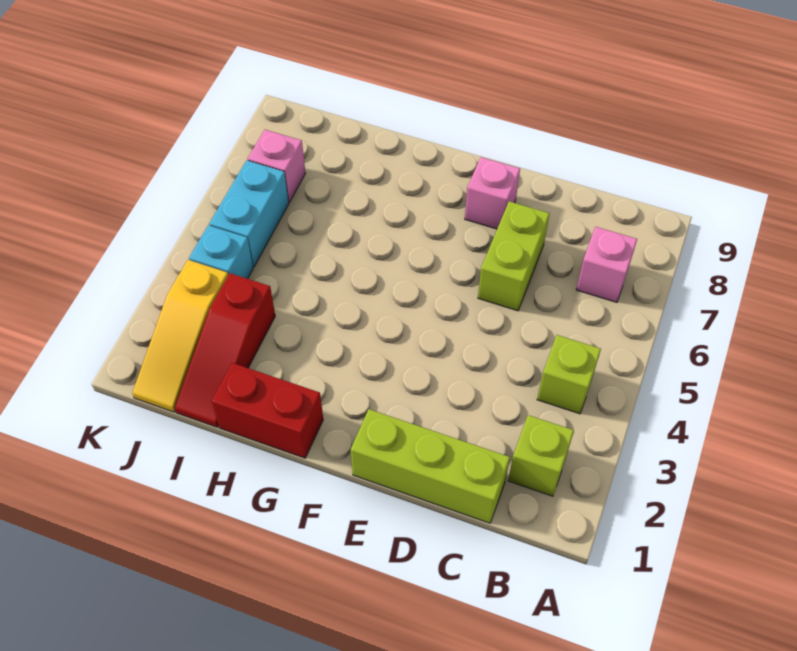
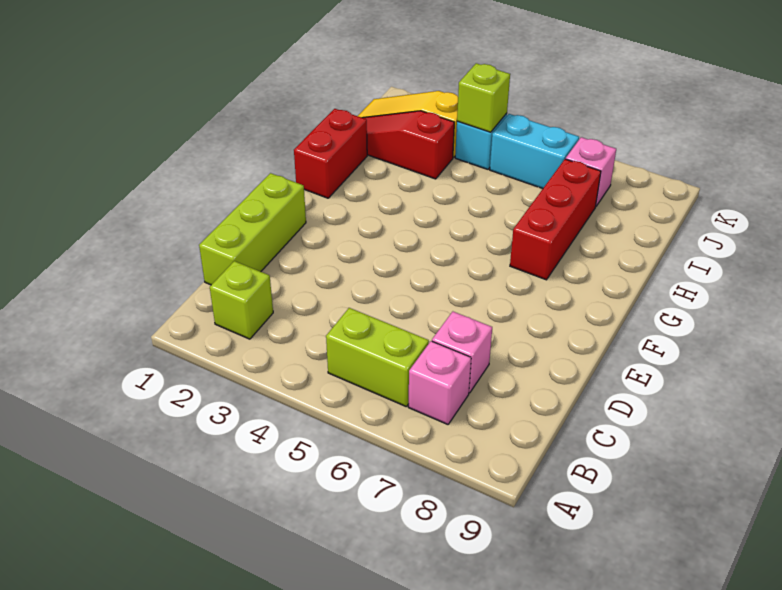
lime 1x1 brick [537,335,601,414] -> lime 1x1 brick moved to [457,63,510,132]
lime 1x2 brick [478,201,550,311] -> lime 1x2 brick moved to [326,308,429,406]
pink 1x1 brick [465,157,520,229] -> pink 1x1 brick moved to [432,312,492,393]
none -> red 1x3 brick [510,159,601,280]

